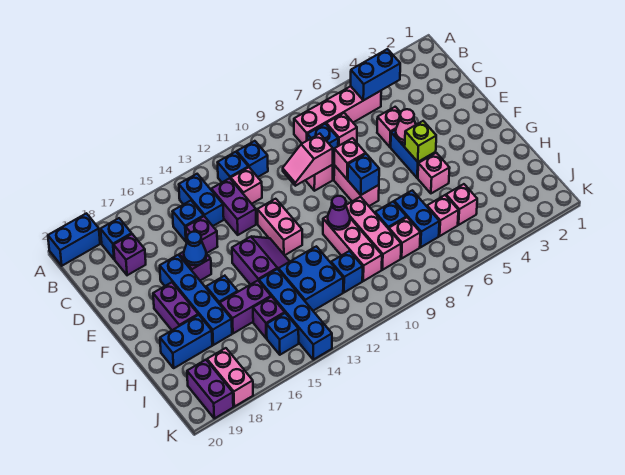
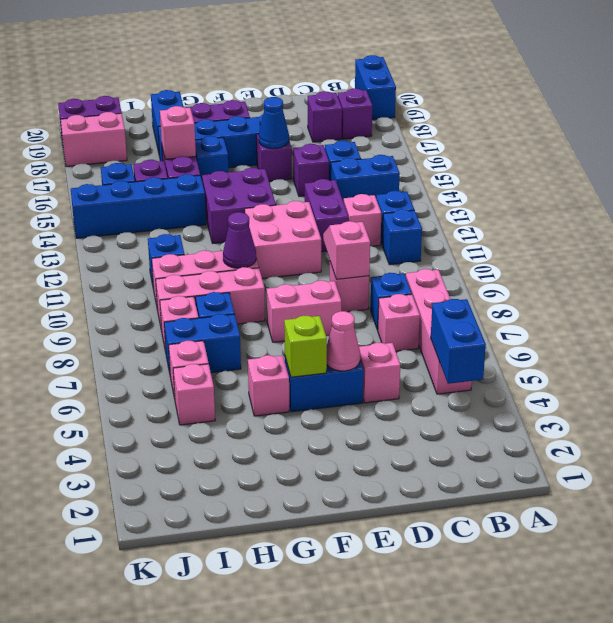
blue 1x1 brick [101,218,132,259] -> purple 1x1 brick [338,89,372,139]
purple 1x2 brick [211,178,256,235] -> purple 1x2 brick turned to [305,179,348,252]
pink 1x1 brick [334,138,366,179] -> pink 1x1 brick moved to [160,106,196,159]
pink 1x2 brick [257,199,302,255] -> pink 2x2 brick [245,201,321,279]
blue 1x1 brick [347,154,379,195] -> none
purple 2x2 slope [232,236,290,285] -> purple 2x2 brick [202,168,276,244]
blue 2x2 brick [279,246,343,311] -> none

